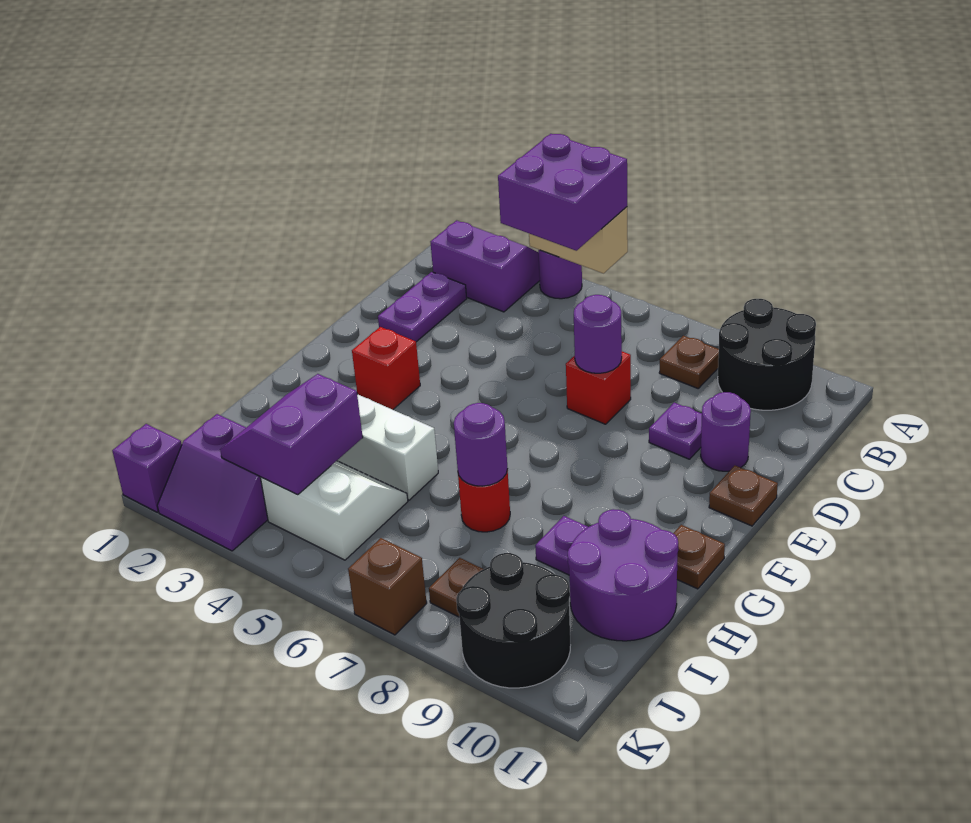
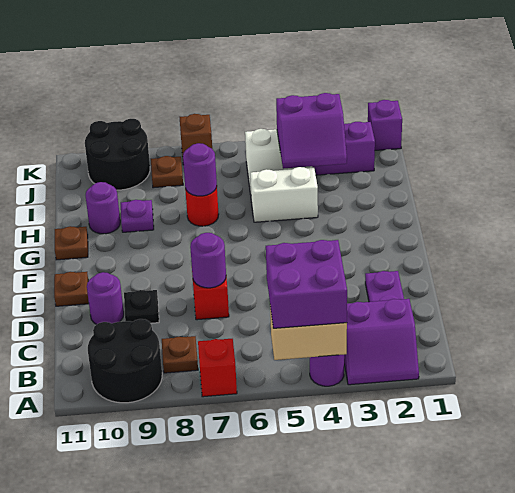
purple 1x1 plate [649,403,702,459] -> black 1x1 plate [124,290,159,323]
red 1x1 brick [352,327,420,410] -> red 1x1 brick moved to [198,339,237,397]
purple 2x2 round brick [568,509,678,641] -> purple 1x1 round brick [85,182,120,234]
purple 2x2 slope [220,374,363,495] -> purple 2x2 slope turned to [276,93,347,169]

